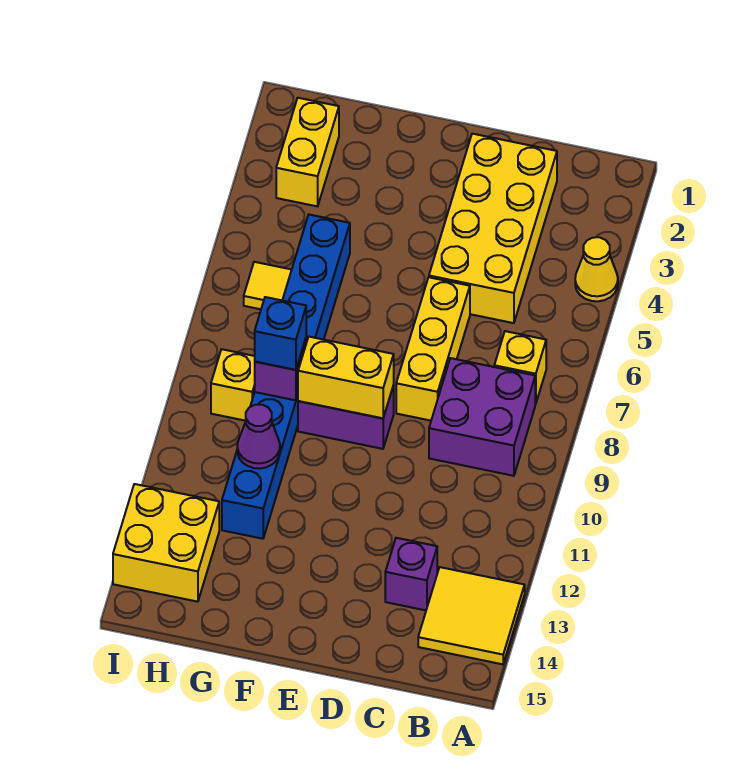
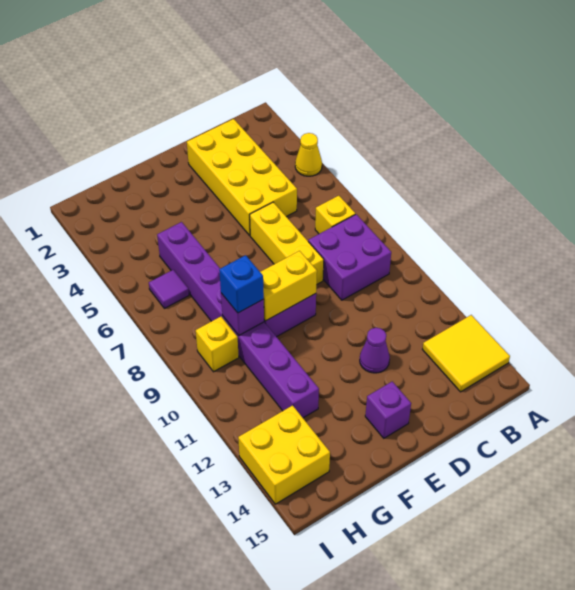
purple 1x1 brick [385,538,437,610] -> purple 1x1 brick moved to [365,382,411,438]
blue 1x8 brick [222,215,350,539] -> purple 1x8 brick [157,222,319,418]
purple 1x1 cone [237,405,280,469] -> purple 1x1 cone moved to [360,328,390,373]
yellow 1x2 brick [276,98,339,206] -> none
yellow 1x1 tile [244,262,292,309] -> purple 1x1 tile [149,270,189,308]

